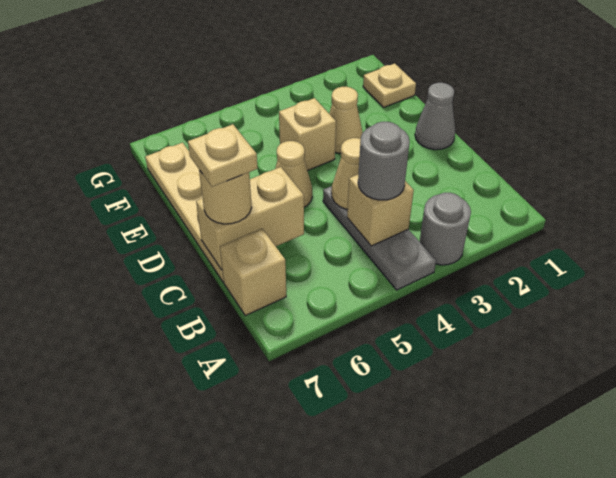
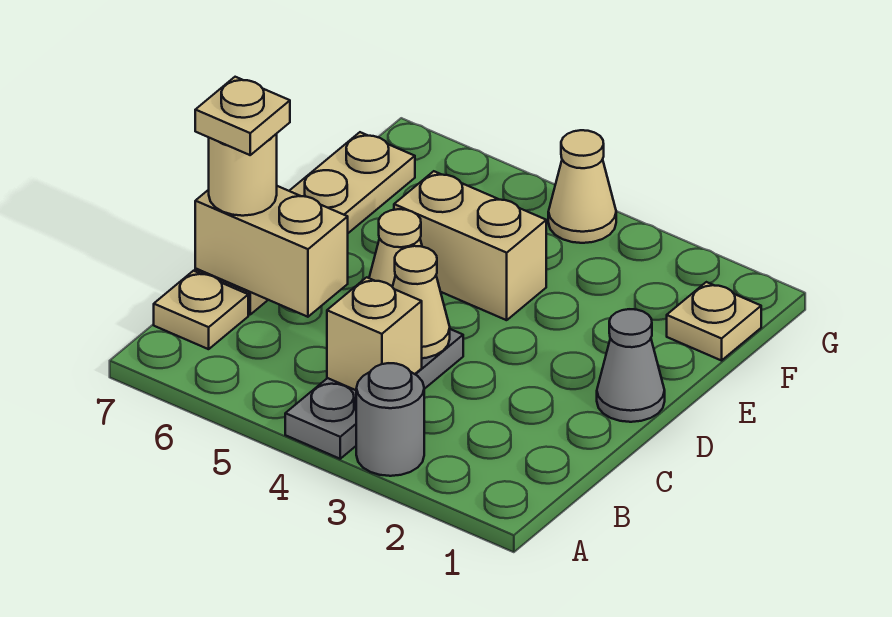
grey 1x1 round brick [358,122,410,200] -> none
tan 1x1 brick [220,229,286,315] -> tan 1x1 plate [154,271,248,349]
tan 1x1 cone [329,87,363,154] -> tan 1x1 cone moved to [548,130,616,243]
tan 1x1 brick [279,98,336,171] -> tan 1x2 brick [394,171,546,320]

